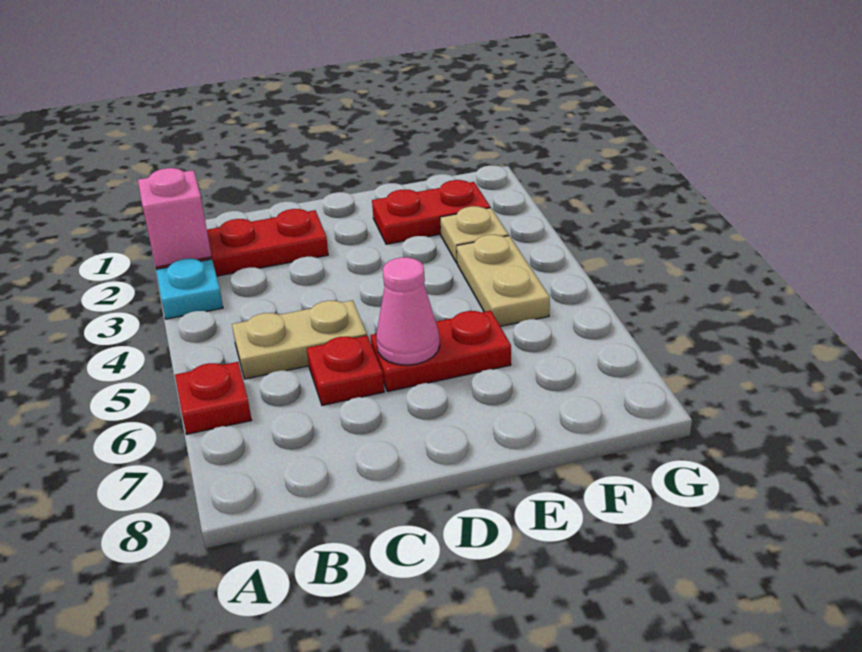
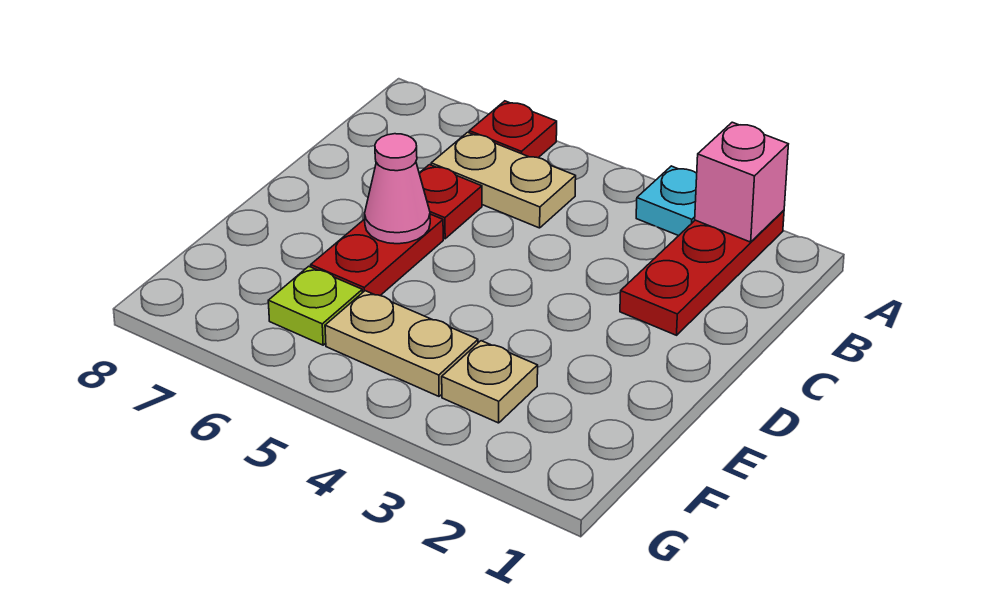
tan 1x2 plate [232,300,367,379] -> tan 1x2 plate turned to [431,132,576,228]
red 1x2 plate [372,180,490,244] -> none
none -> lime 1x1 plate [268,266,362,345]

